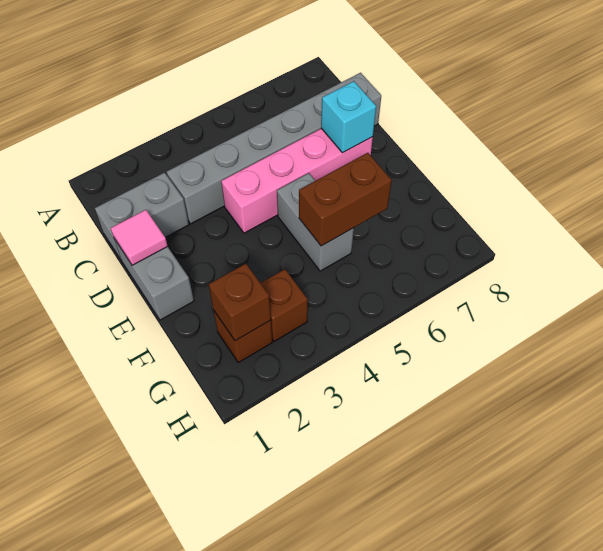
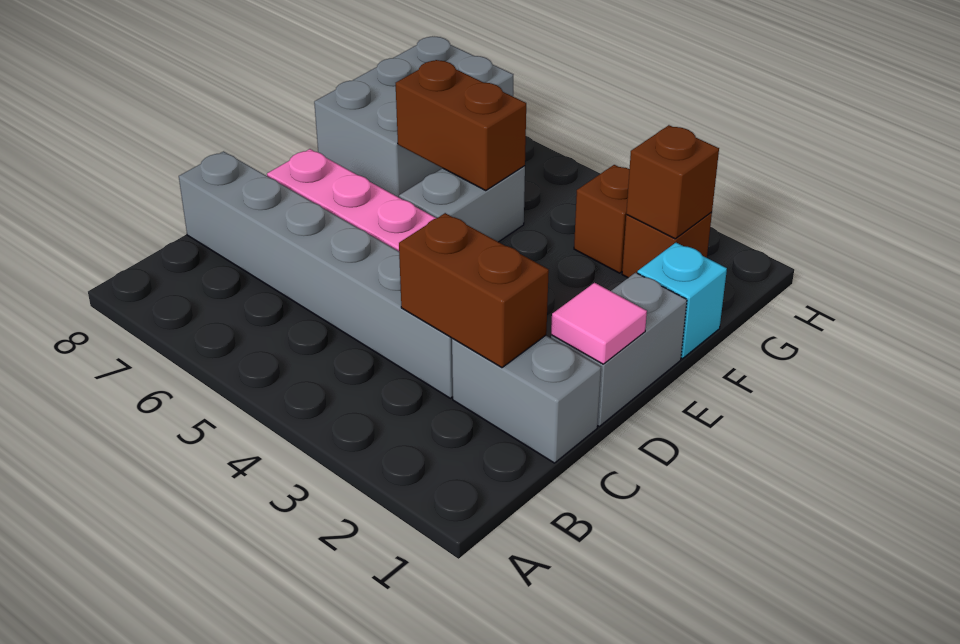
none -> brown 1x2 brick [399,213,549,368]
cyan 1x1 brick [321,81,376,153] -> cyan 1x1 brick moved to [637,243,727,359]
none -> grey 2x3 brick [314,37,513,197]

